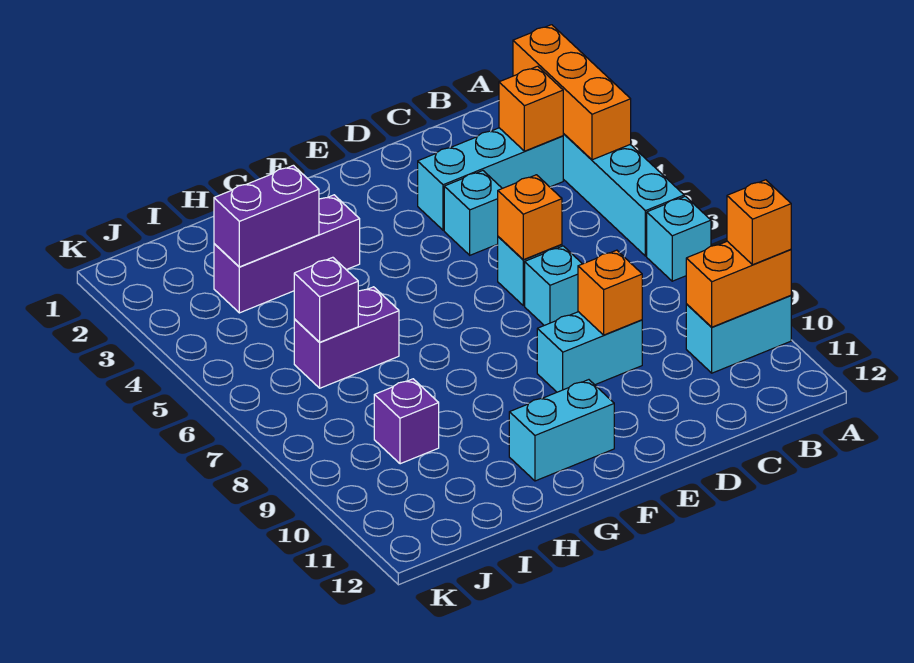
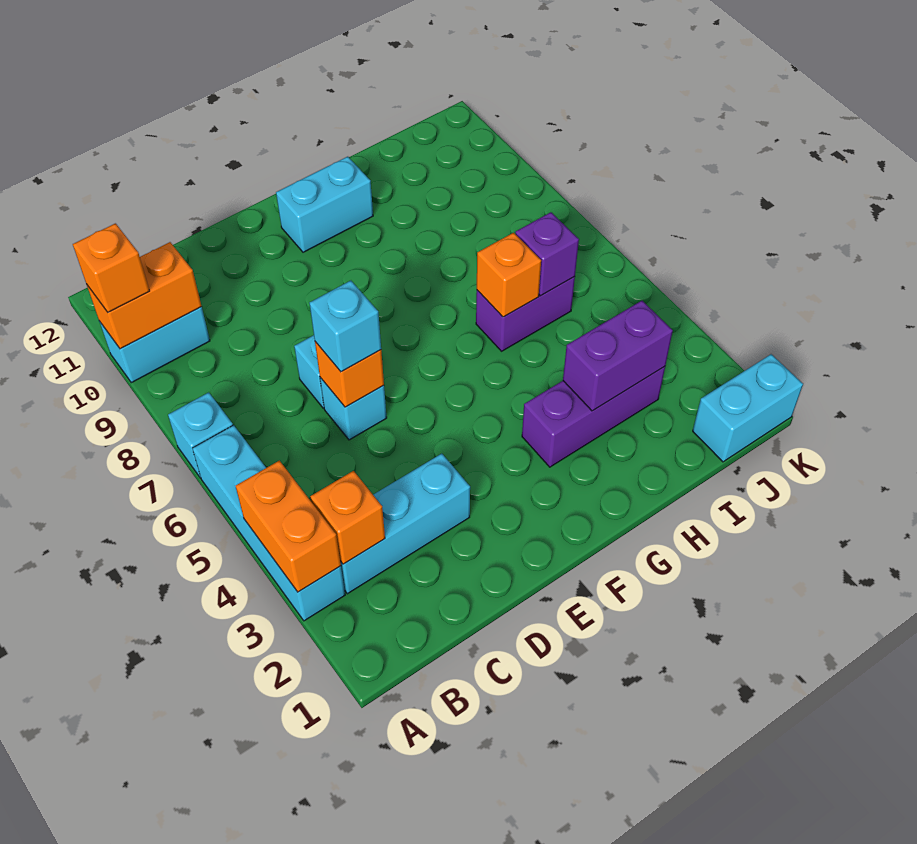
orange 1x3 brick [513,25,631,160] -> orange 1x2 brick [236,461,341,592]
cyan 1x1 brick [444,171,502,255] -> cyan 1x1 brick moved to [309,281,381,372]
cyan 1x2 brick [537,312,642,392] -> cyan 1x2 brick moved to [693,354,803,462]
orange 1x1 brick [578,250,642,335] -> orange 1x1 brick moved to [477,233,541,317]
purple 1x1 brick [374,379,439,464] -> none

